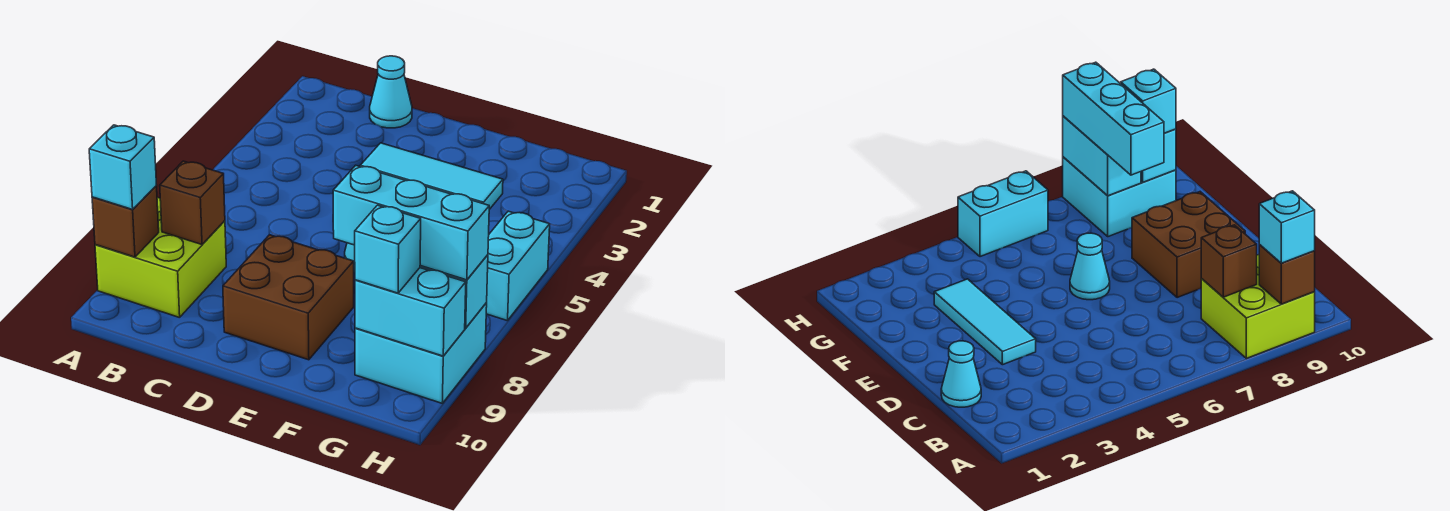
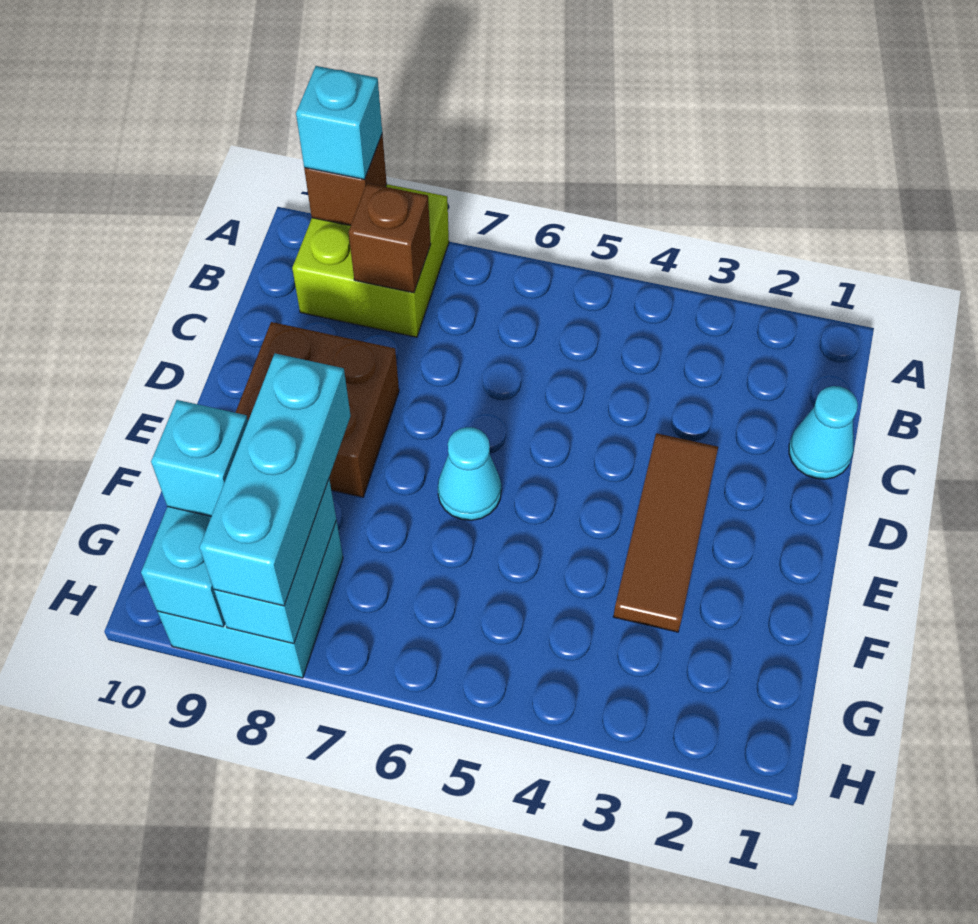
cyan 1x3 tile [360,143,503,209] -> brown 1x3 tile [613,433,718,632]
cyan 1x2 brick [486,211,550,321] -> none

